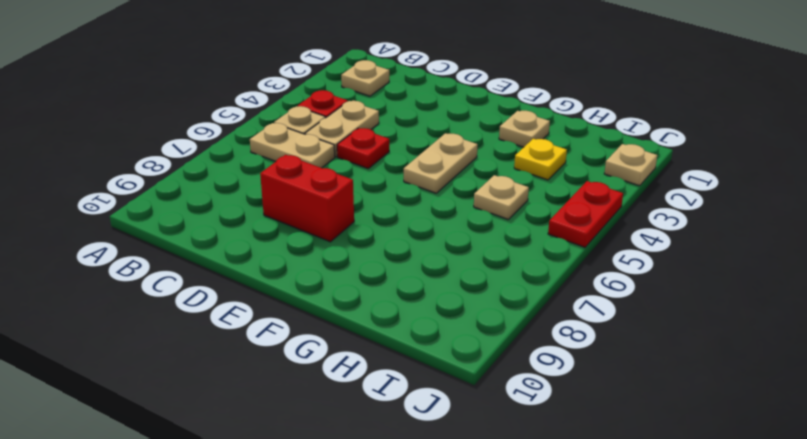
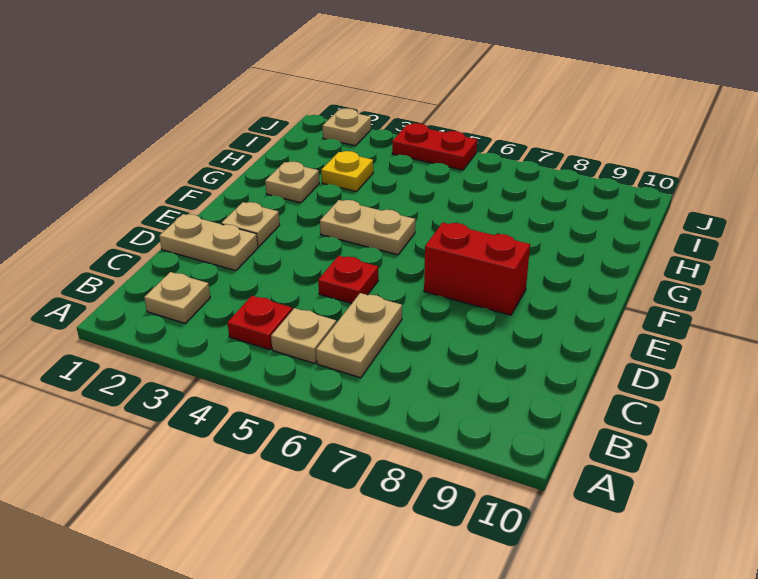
tan 1x2 plate [305,101,379,157] -> tan 1x2 plate moved to [159,214,258,271]
red 1x2 brick [260,155,354,242] -> red 1x2 brick turned to [424,223,530,315]
tan 1x1 plate [474,175,529,220] -> tan 1x1 plate moved to [221,202,280,247]

